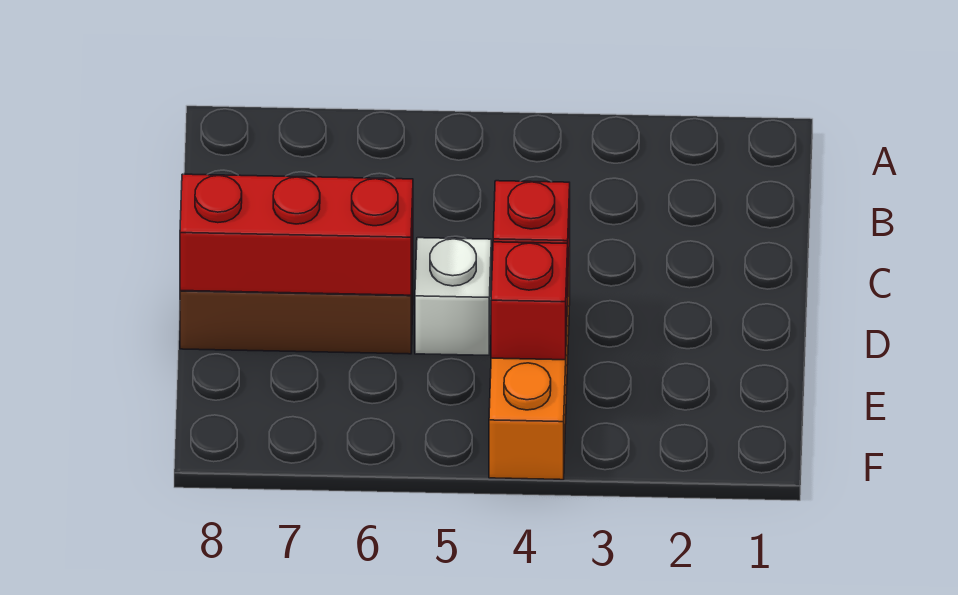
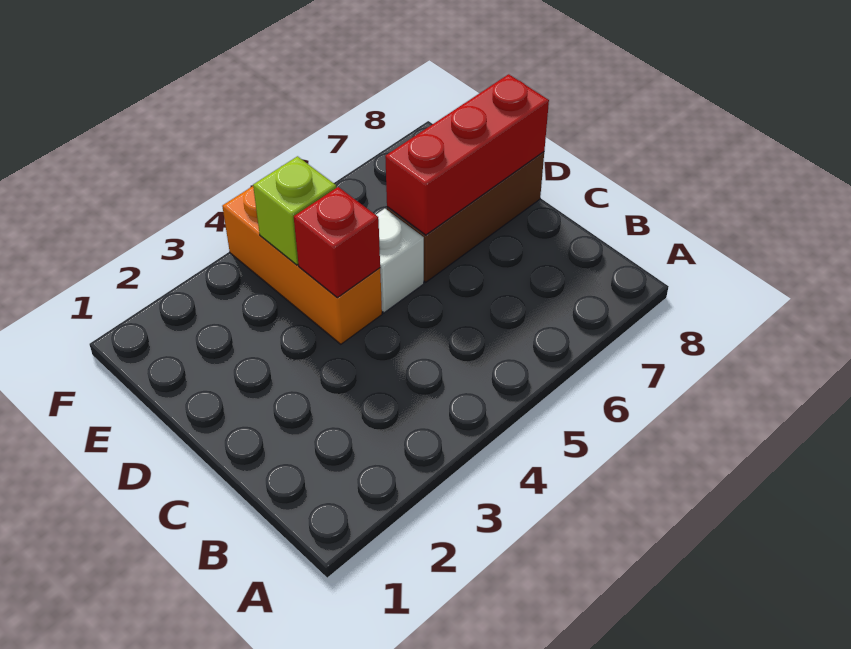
red 1x1 brick [491,242,568,360] -> lime 1x1 brick [253,156,336,265]

